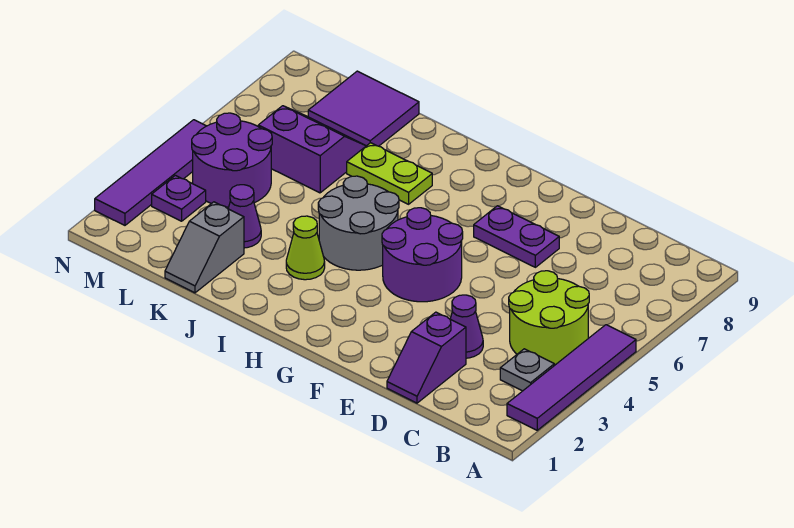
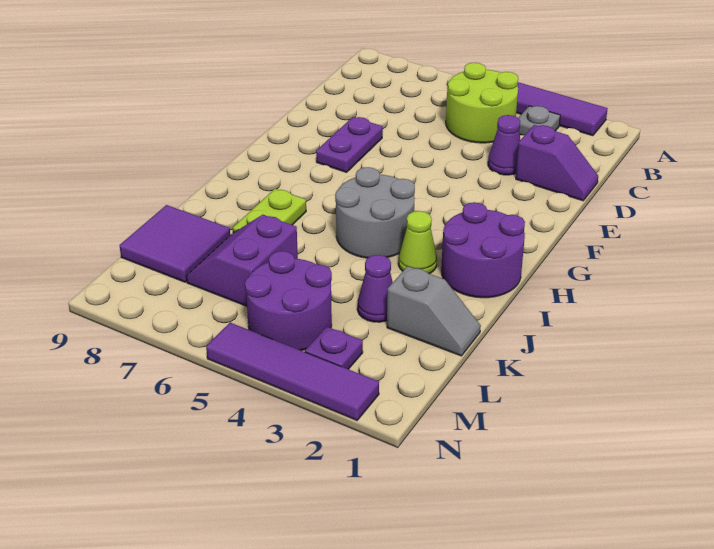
purple 2x2 round brick [382,208,463,302] -> purple 2x2 round brick moved to [441,202,525,298]

